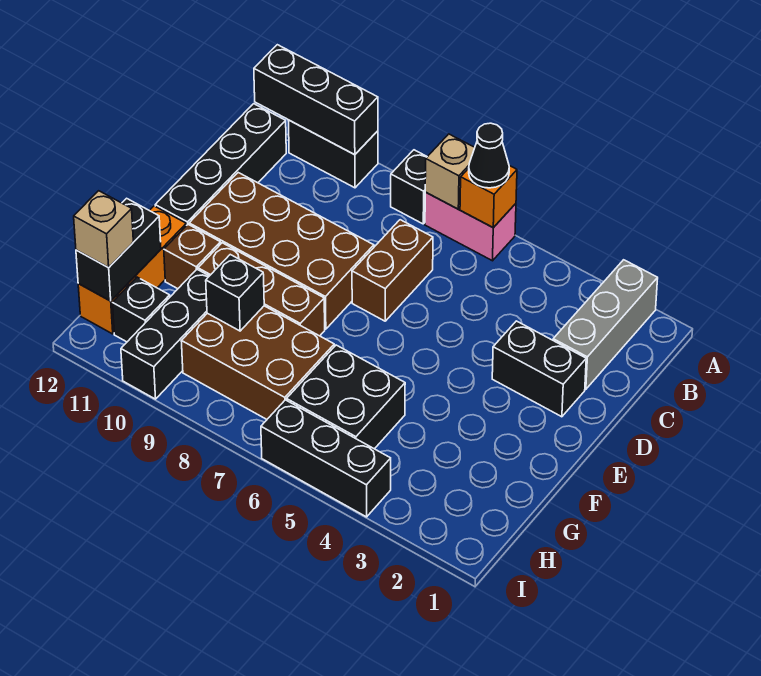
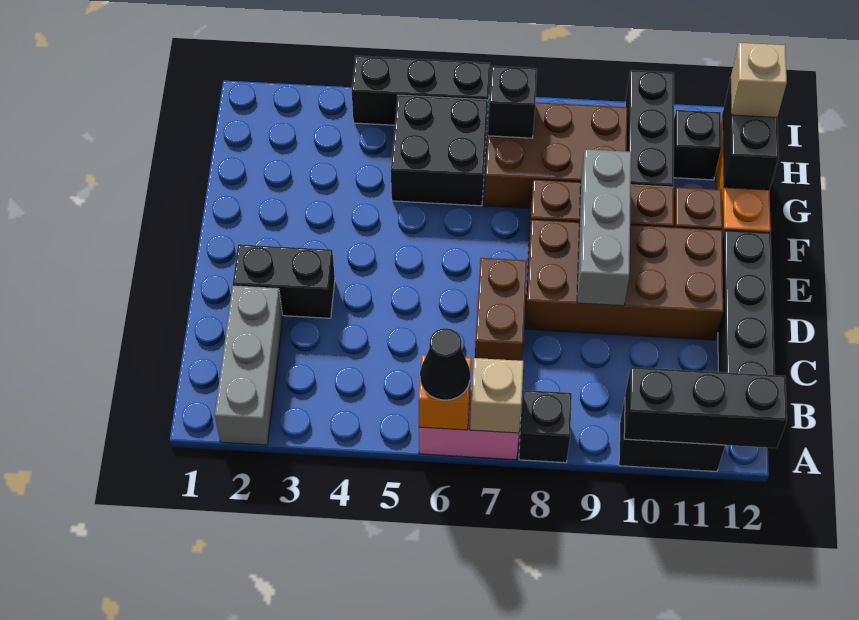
none -> grey 1x3 brick [577,149,631,306]
black 1x1 brick [206,255,264,331] -> black 1x1 brick moved to [488,66,537,138]

